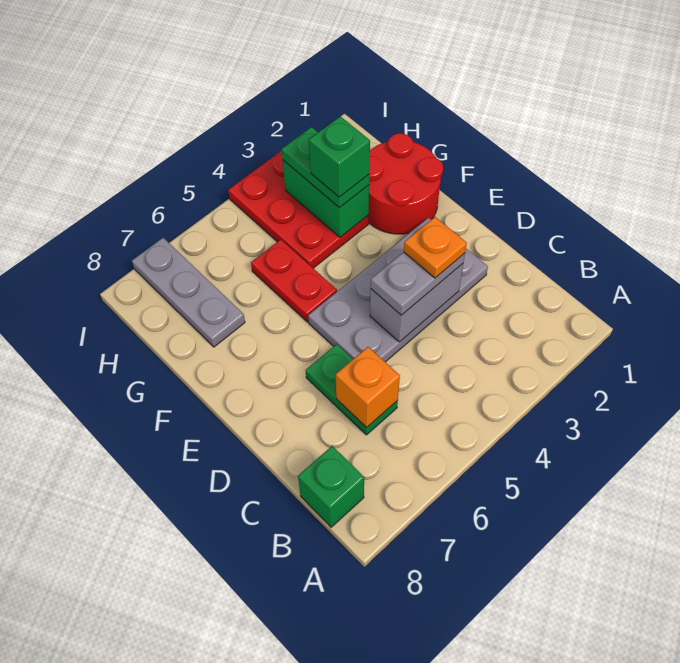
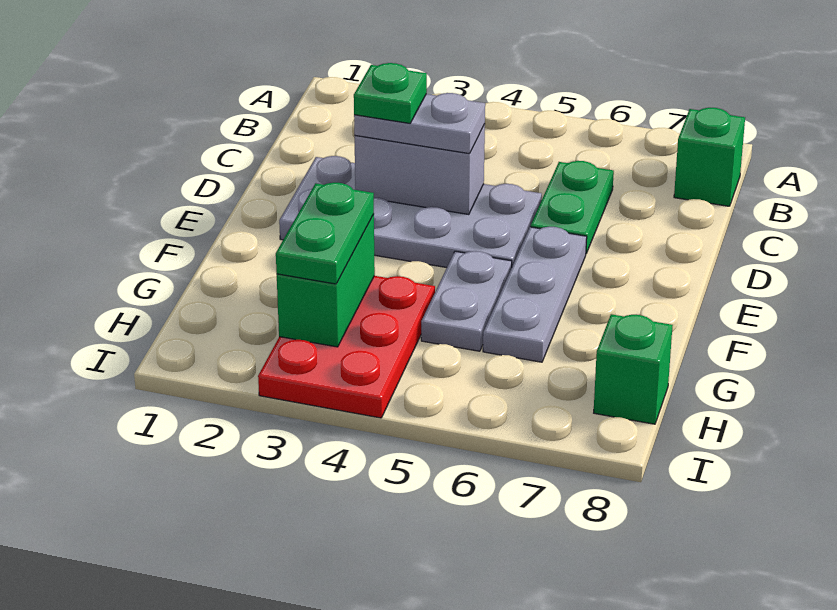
orange 1x1 brick [336,347,400,428] -> none
orange 1x1 plate [404,217,467,278] -> green 1x1 plate [354,63,427,123]
red 2x2 round brick [368,133,443,234] -> none
red 1x2 plate [251,240,337,322] -> grey 1x2 plate [421,251,512,351]
green 1x1 brick [309,116,370,197] -> green 1x1 brick moved to [594,314,673,424]
grey 1x3 plate [132,238,245,347] -> grey 1x3 plate moved to [483,227,587,362]

